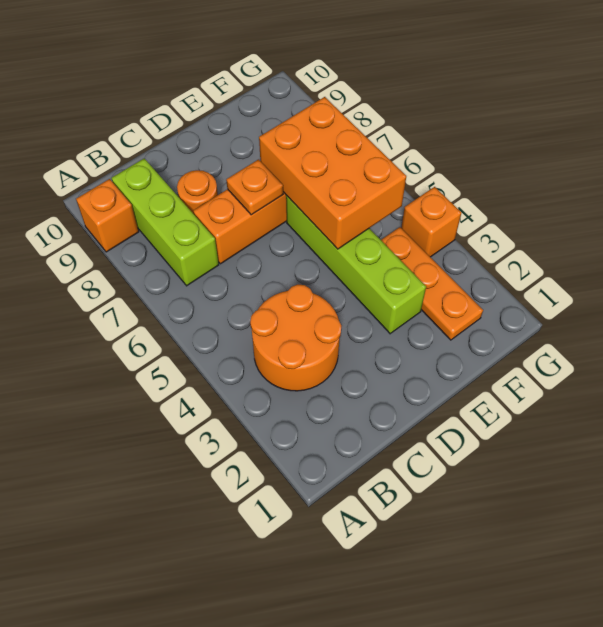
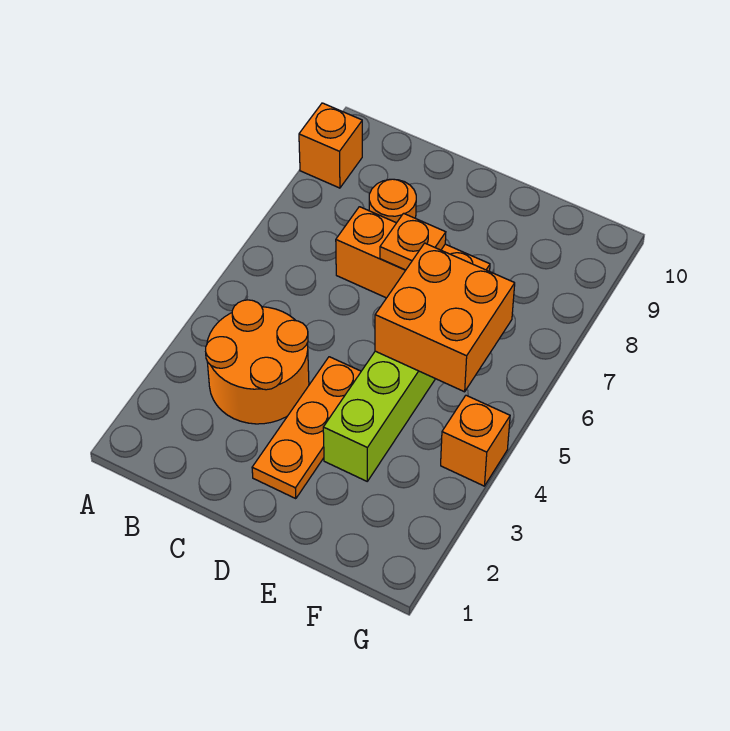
lime 1x3 brick [112,158,219,286] -> none
orange 2x3 brick [259,97,406,249] -> orange 2x2 brick [375,243,515,392]
orange 1x3 plate [381,227,483,340] -> orange 1x3 plate moved to [252,357,361,499]

